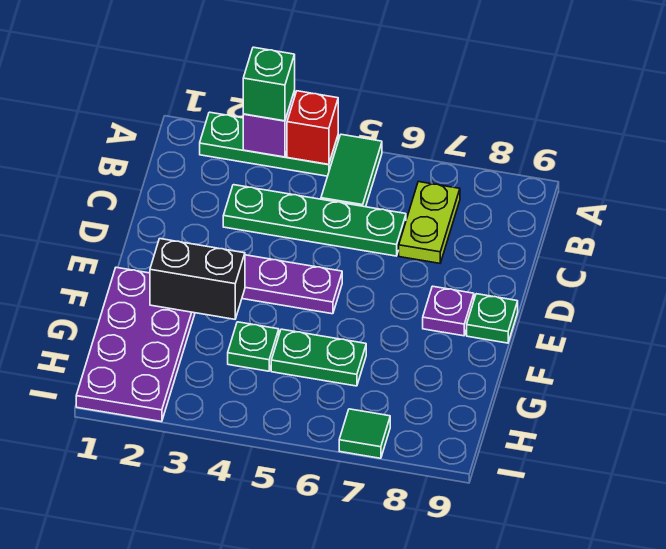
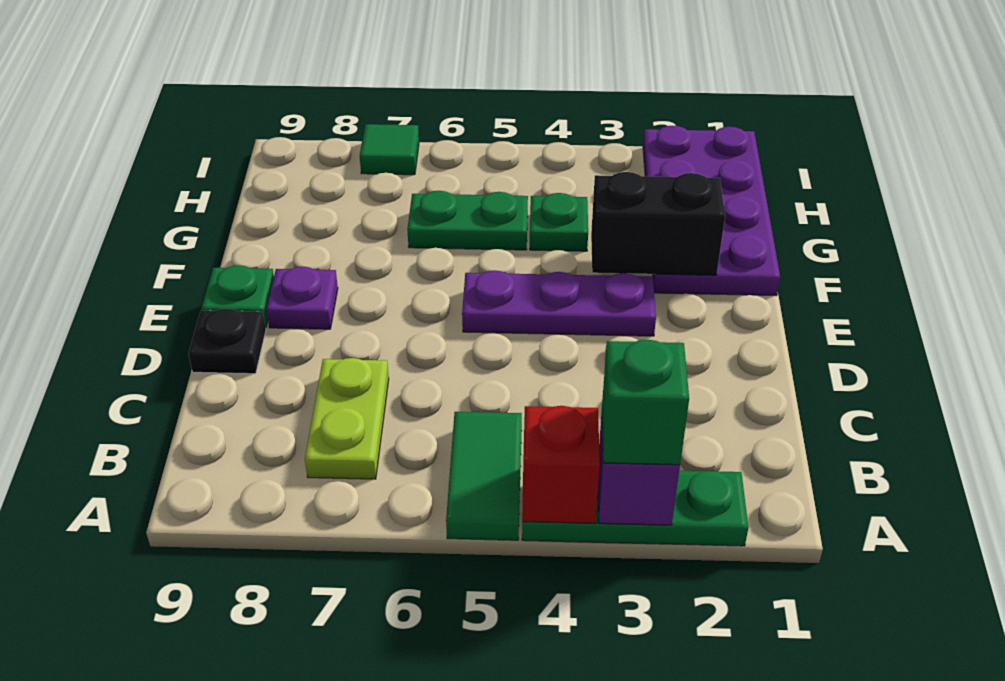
green 1x4 plate [223,185,406,256] -> none
none -> black 1x1 plate [189,308,266,374]

